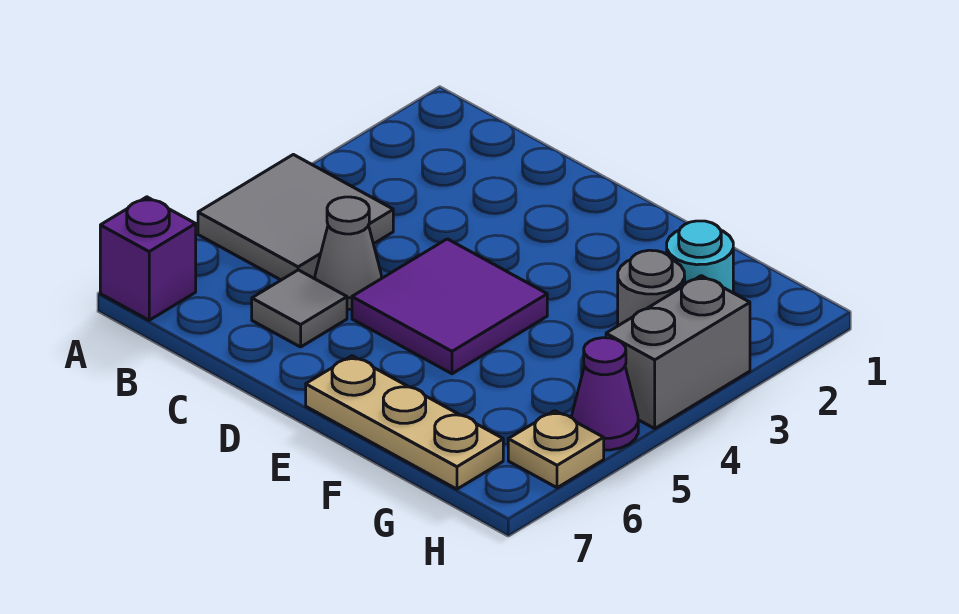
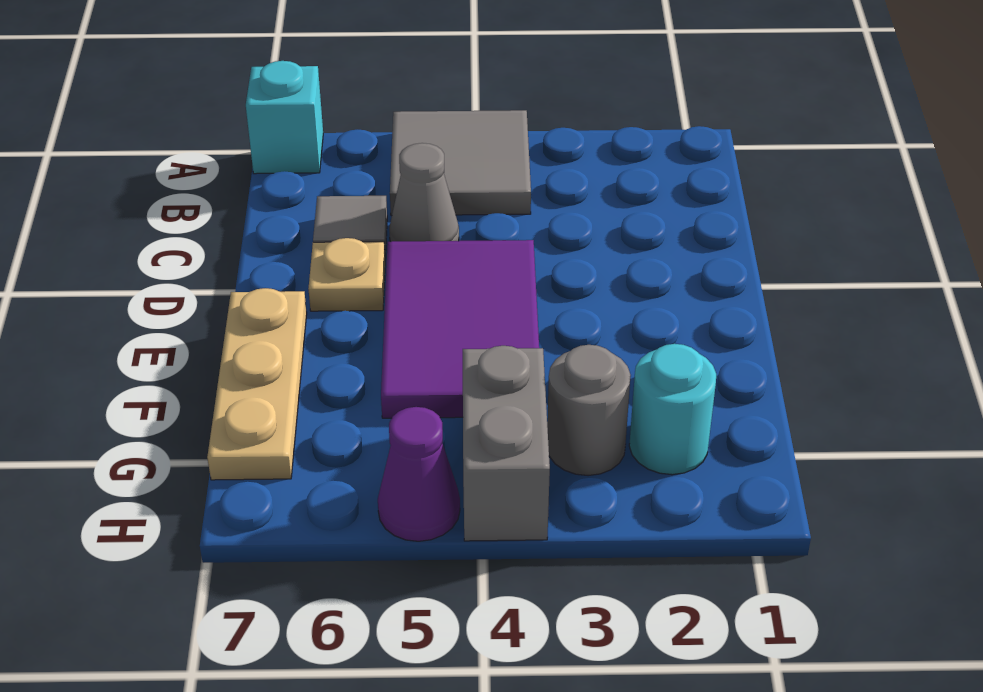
purple 1x1 brick [100,197,196,320] -> cyan 1x1 brick [246,61,323,174]
purple 2x2 tile [352,239,547,374] -> purple 2x3 tile [381,240,539,418]
grey 1x2 brick [606,276,750,428] -> grey 1x2 brick turned to [463,346,550,541]
tan 1x1 plate [508,411,604,488] -> tan 1x1 plate moved to [308,238,385,311]

